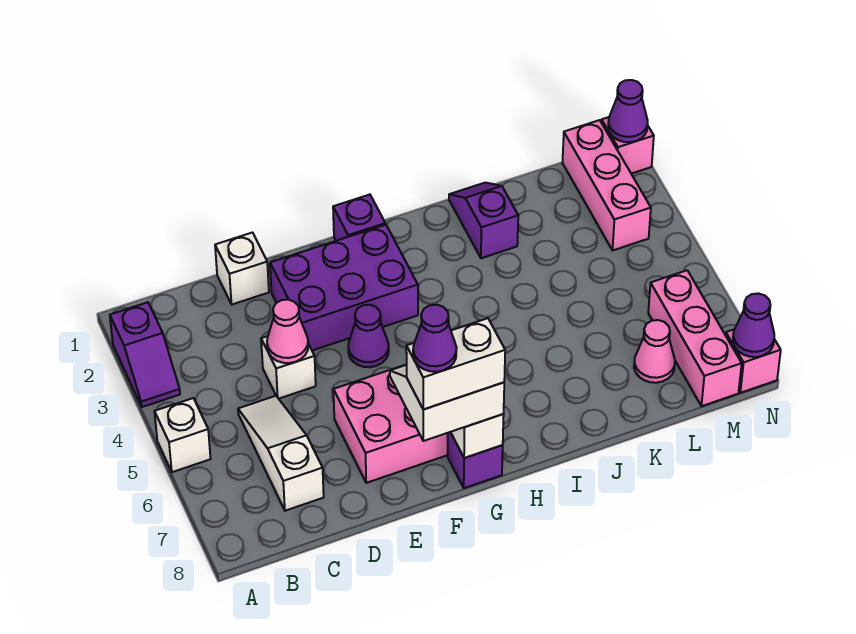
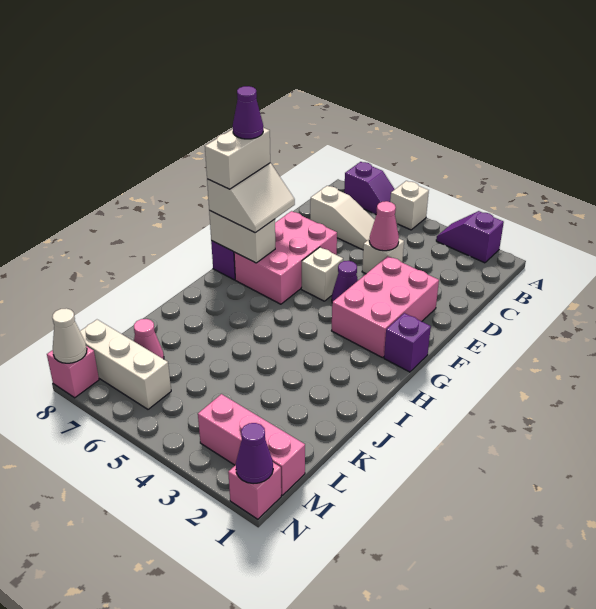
white 1x1 brick [215,233,269,304] -> white 1x1 brick moved to [301,247,343,301]
purple 2x3 brick [270,225,418,350] -> pink 2x3 brick [332,256,439,358]
purple 1x2 slope [449,183,518,258] -> purple 1x2 slope moved to [344,162,395,215]
pink 1x3 brick [648,270,742,406] -> white 1x3 brick [80,320,171,409]
purple 1x1 cone [733,293,774,357] -> white 1x1 cone [52,308,87,363]

